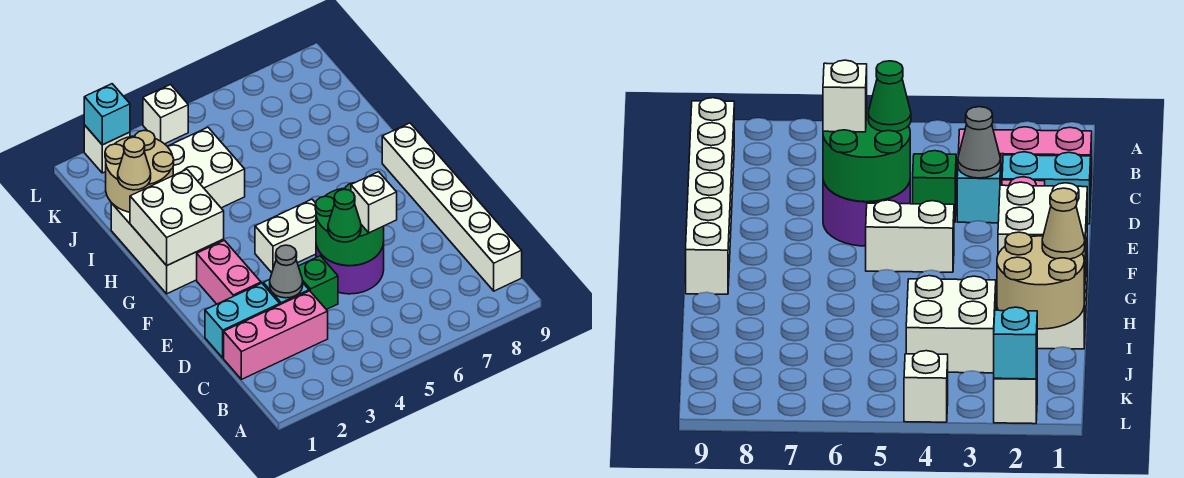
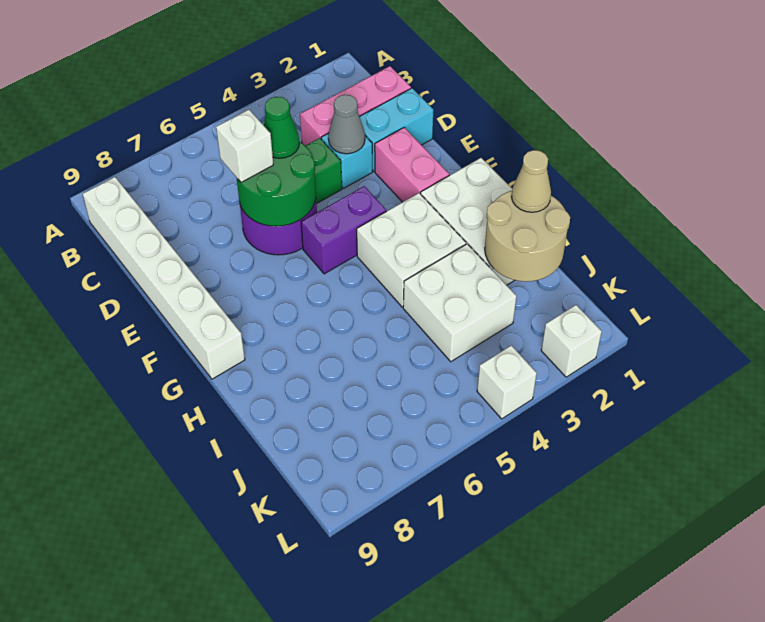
white 1x2 brick [255,199,316,273] -> purple 1x2 brick [301,186,386,274]
white 2x2 brick [130,169,224,266] -> white 2x2 brick moved to [357,193,466,307]
cyan 1x1 brick [84,84,130,145] -> none

